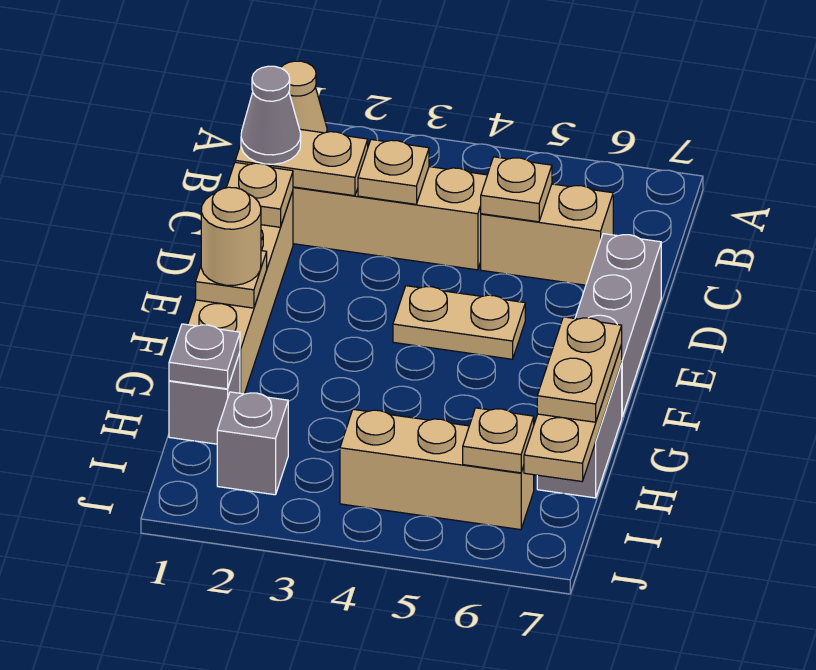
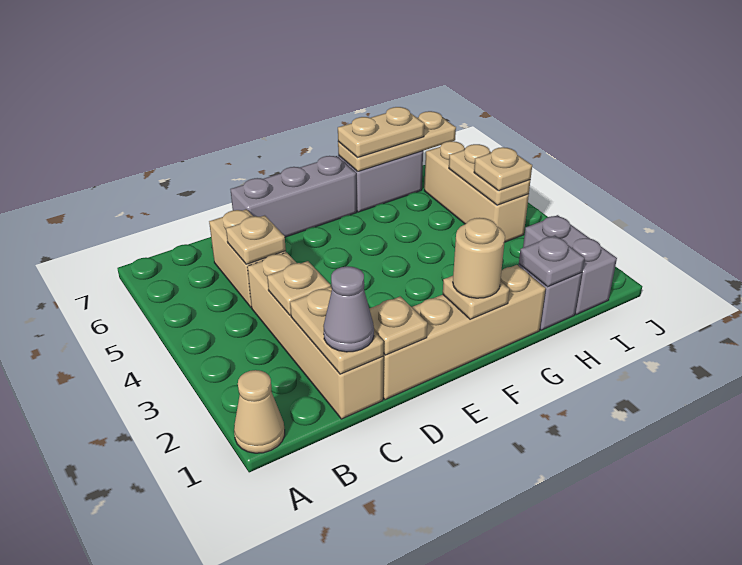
tan 1x2 plate [393,286,525,359] -> tan 1x2 plate moved to [449,144,530,205]
grey 1x1 brick [217,392,288,495] -> grey 1x2 brick [523,215,617,315]
tan 1x1 plate [463,408,534,473] -> tan 1x1 plate moved to [474,147,532,191]

